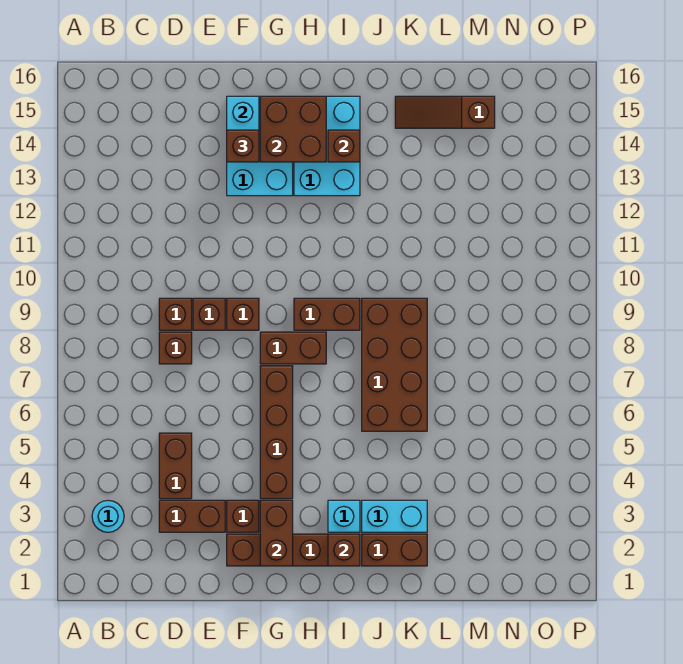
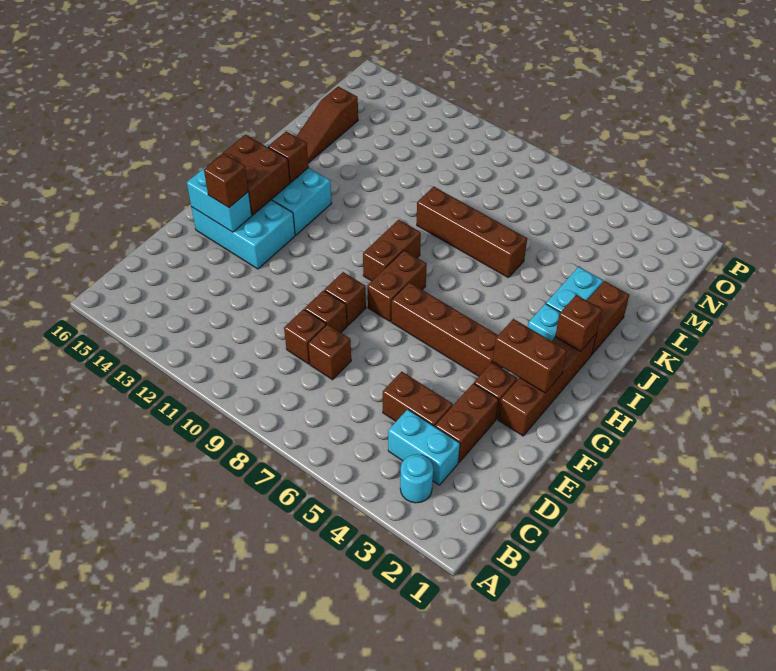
none -> cyan 1x2 brick [388,409,460,485]
brown 2x4 brick [362,298,427,431] -> brown 1x4 brick [417,187,527,277]

